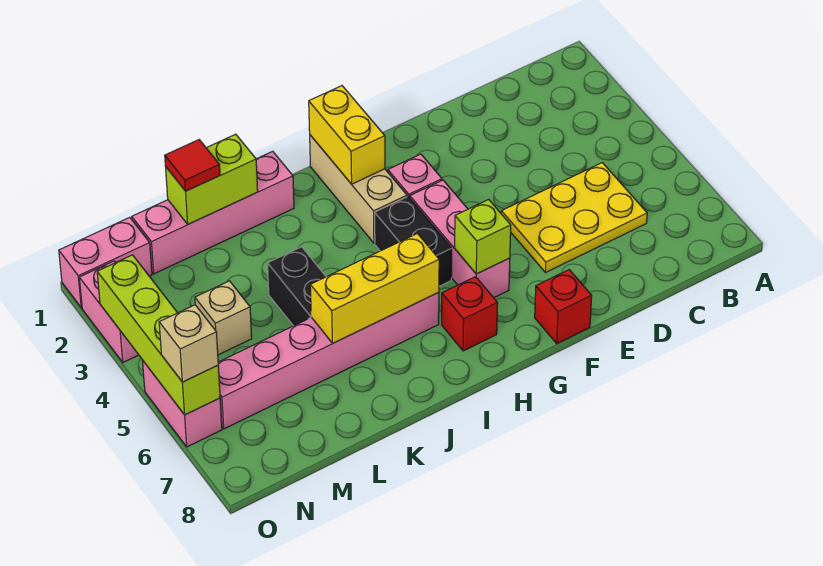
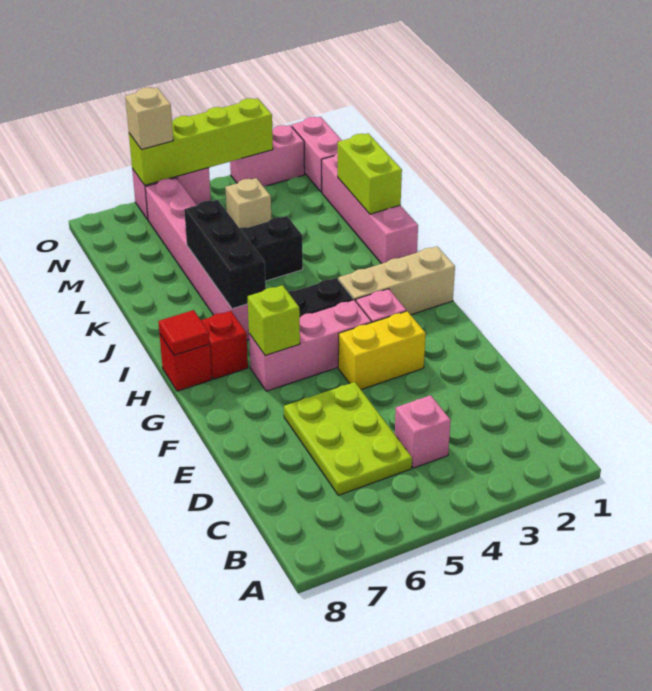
none -> pink 1x1 brick [395,395,451,468]
yellow 2x3 plate [501,163,647,273] -> lime 2x3 plate [284,382,412,495]
red 1x1 brick [535,270,592,344] -> red 1x1 brick moved to [160,335,212,391]
yellow 1x2 brick [309,86,385,184] -> yellow 1x2 brick moved to [338,311,426,389]
yellow 1x3 brick [310,233,439,343] -> black 1x3 brick [184,200,266,309]
red 1x1 tile [165,140,220,191] -> red 1x1 tile moved to [158,310,210,355]

